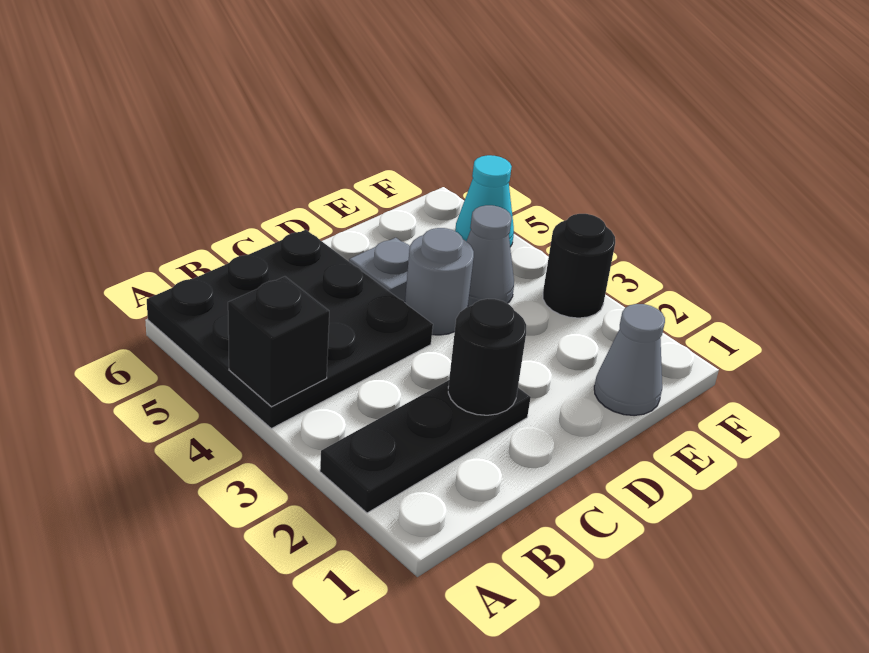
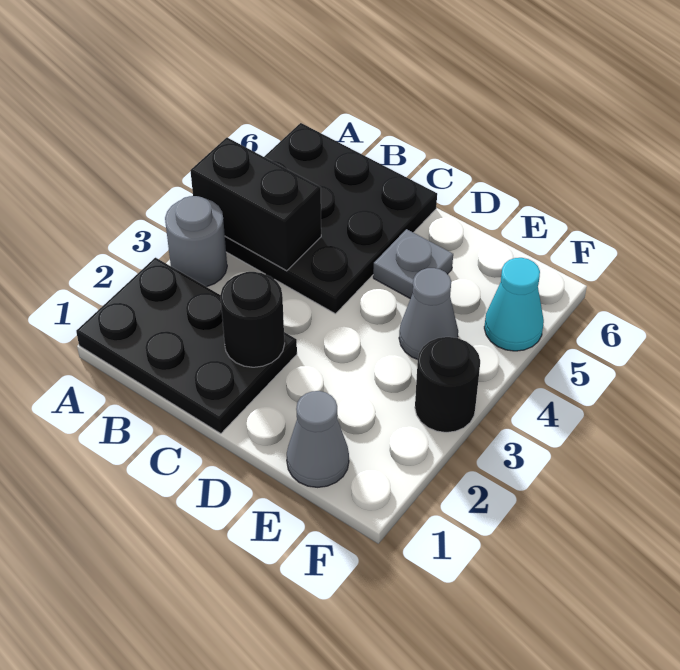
black 1x3 plate [320,380,531,513] -> black 2x3 plate [76,258,297,434]
black 1x1 brick [228,276,329,407] -> black 1x2 brick [190,138,321,271]
grey 1x1 round brick [405,228,474,335] -> grey 1x1 round brick moved to [165,196,227,287]

